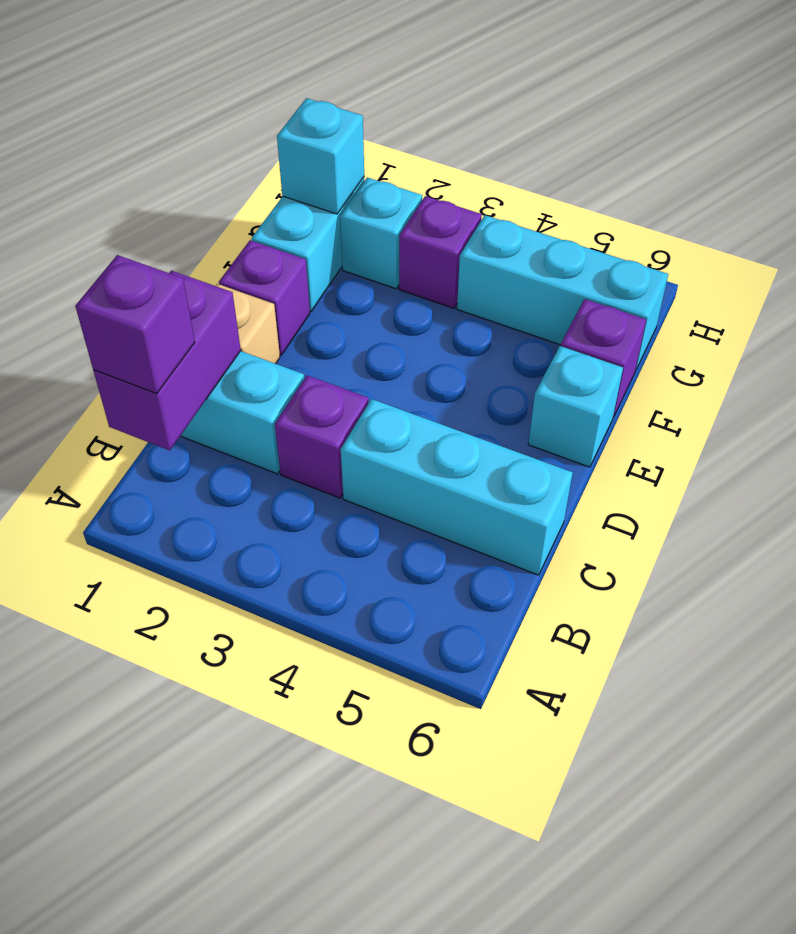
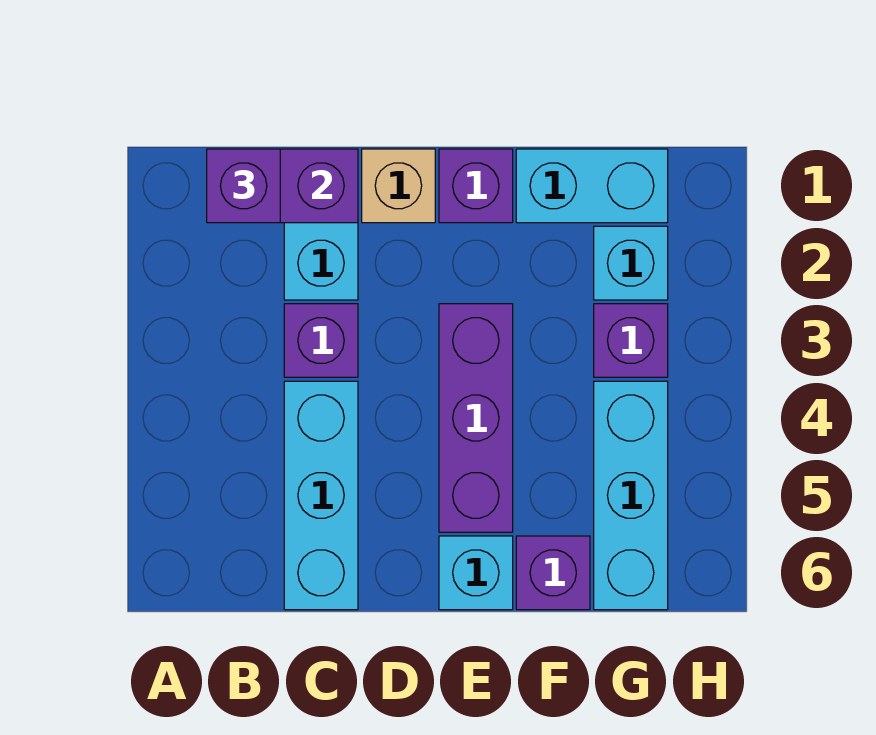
none -> purple 1x3 brick [439,304,513,532]
cyan 1x1 brick [277,98,364,214] -> none

